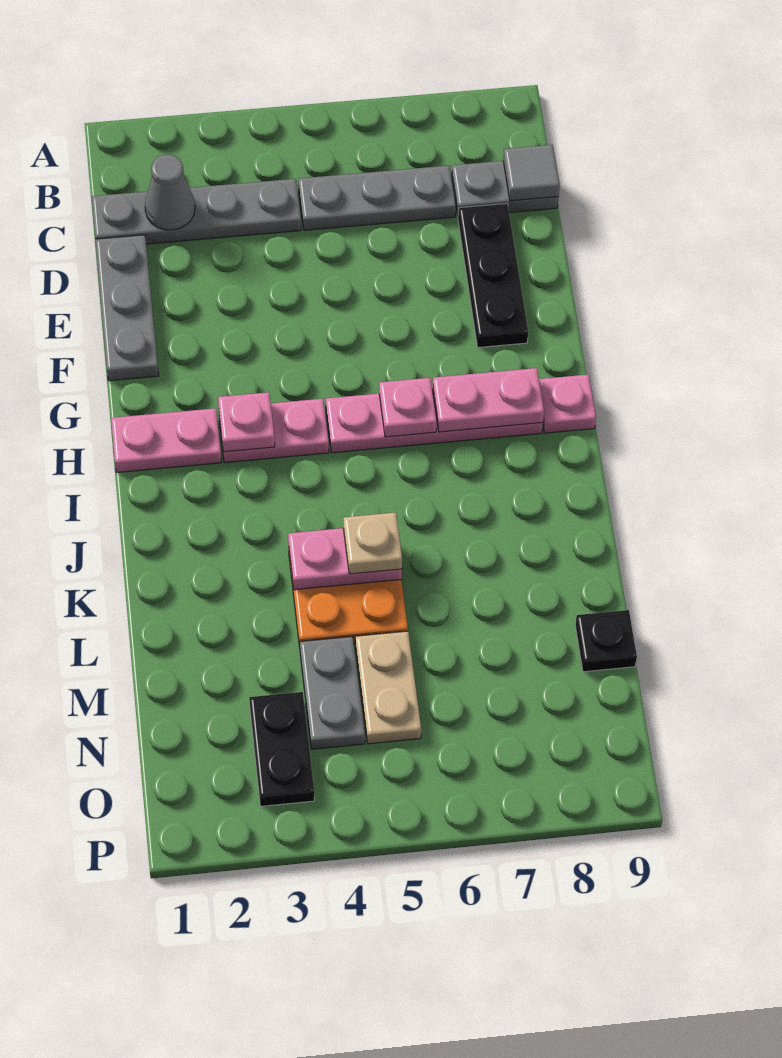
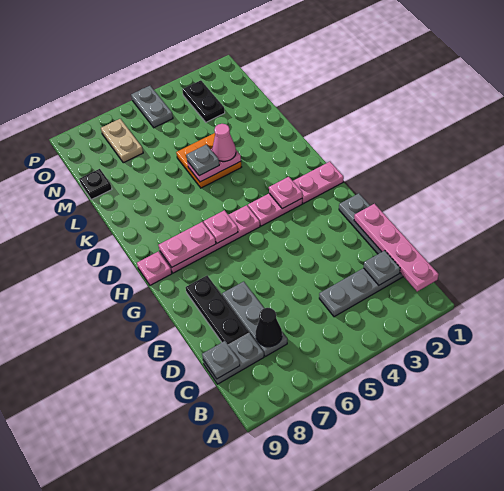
none -> pink 1x4 plate [354,204,439,292]
grey 1x1 cone [145,154,195,230] -> grey 1x1 plate [364,250,400,285]
grey 1x3 plate [298,166,456,230] -> grey 1x3 plate turned to [222,282,287,356]
none -> black 1x1 cone [256,308,282,347]
grey 1x1 tile [503,145,560,201] -> grey 1x1 plate [202,341,240,379]
none -> pink 1x1 cone [212,124,236,161]
tan 1x1 plate [343,512,402,574] -> grey 1x1 plate [186,145,219,176]
grey 1x2 plate [300,637,365,749] -> grey 1x2 plate moved to [131,86,173,128]
tan 1x2 plate [355,631,421,744] -> tan 1x2 plate moved to [101,119,143,163]

